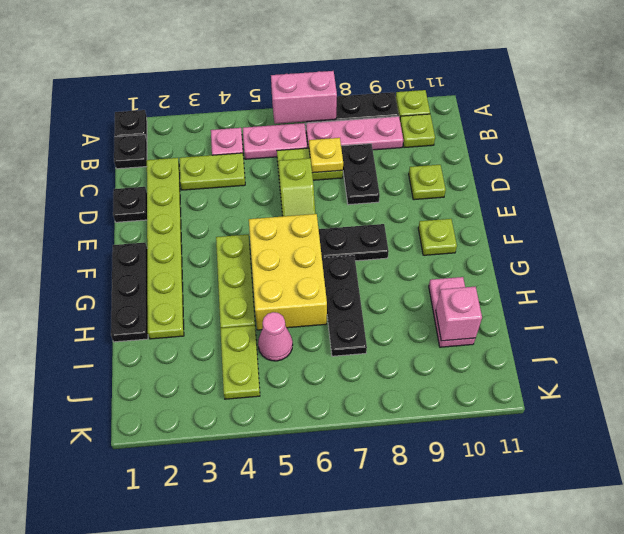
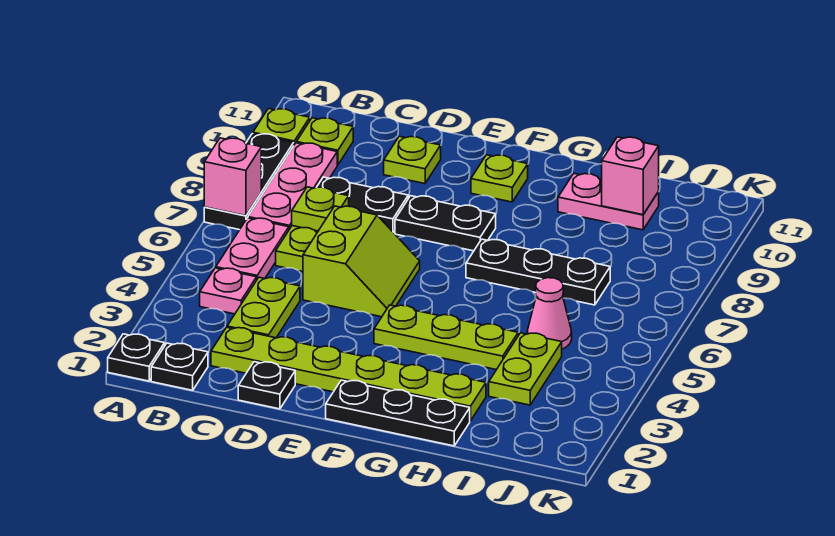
pink 1x2 brick [271,71,337,124] -> pink 1x1 brick [204,138,261,216]
yellow 1x1 plate [309,138,343,173] -> lime 1x1 plate [292,187,349,231]
lime 1x2 slope [278,158,315,216] -> lime 2x2 slope [303,206,420,317]
yellow 2x3 brick [249,214,327,330] -> none
black 1x2 plate [319,224,389,261] -> black 1x2 plate turned to [395,196,496,251]
lime 1x2 plate [220,325,260,399] -> lime 1x2 plate turned to [489,333,562,405]

